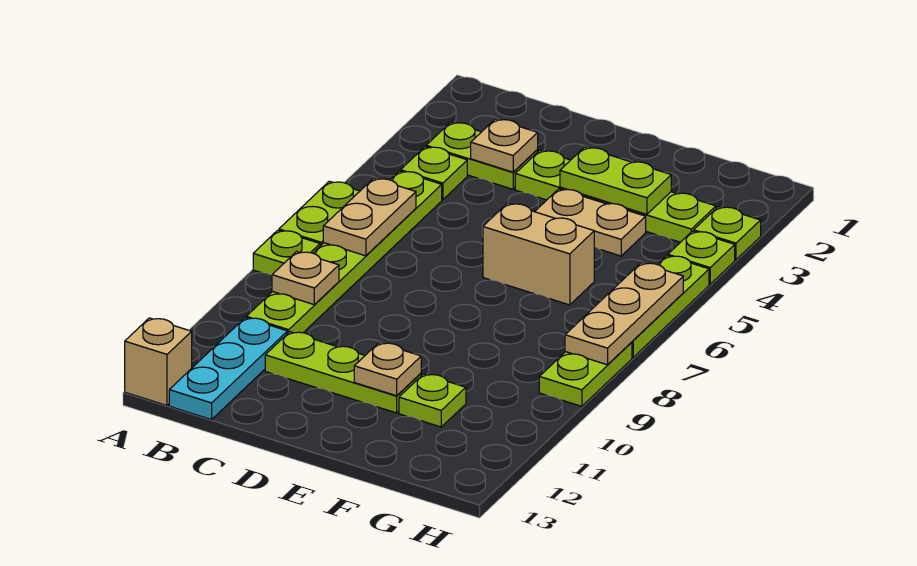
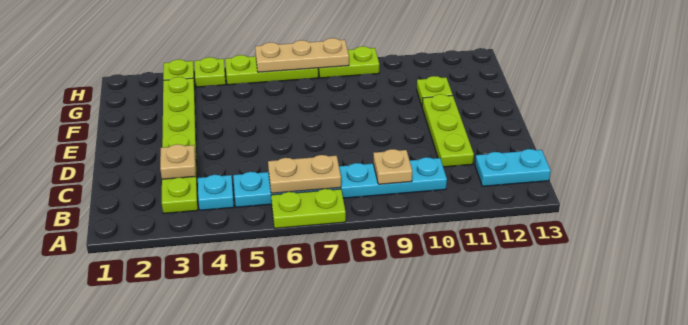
lime 1x1 plate [253,230,320,275] -> none
tan 1x1 brick [125,318,192,405] -> none
lime 1x1 plate [401,147,467,200] -> cyan 1x1 plate [198,175,234,210]
lime 1x6 plate [246,171,442,333] -> cyan 1x6 plate [233,157,447,207]
cyan 1x3 plate [169,318,288,420] -> cyan 1x2 plate [475,149,551,186]
lime 1x2 plate [560,147,671,214] -> none
tan 1x2 plate [535,189,646,256] -> none
tan 1x2 brick [483,203,594,305] -> none
tan 1x1 plate [354,343,421,396] -> none

